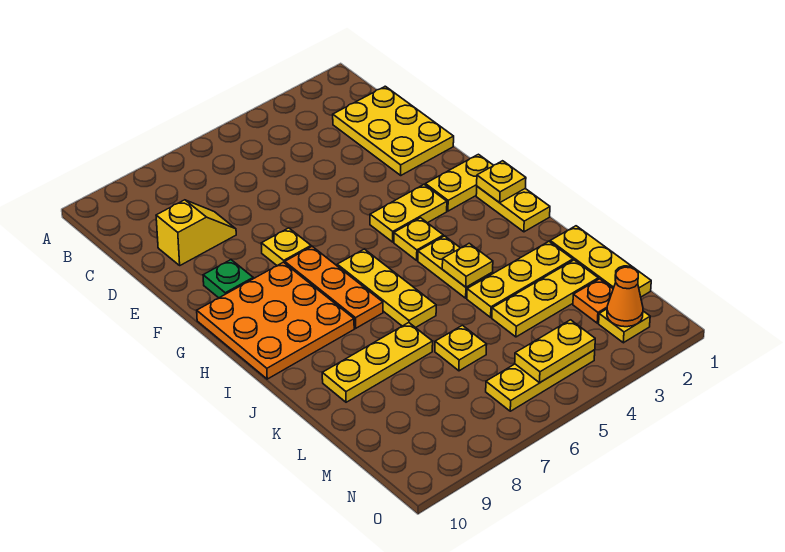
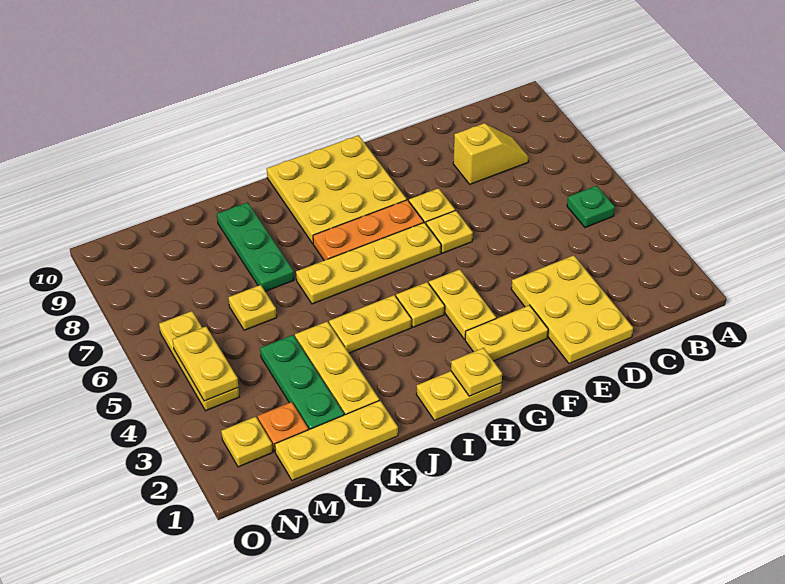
yellow 2x3 plate [333,86,454,175] -> yellow 2x3 plate turned to [511,255,633,364]
yellow 1x2 slope [156,200,236,265] -> yellow 1x2 slope turned to [453,123,529,184]
green 1x1 plate [203,260,253,298] -> green 1x1 plate moved to [567,186,615,228]
yellow 1x2 plate [425,154,494,211] -> yellow 1x2 plate turned to [465,305,548,361]
orange 3x3 plate [197,262,354,379] -> yellow 3x3 plate [267,135,407,243]
yellow 1x3 plate [337,249,436,328] -> yellow 1x4 plate [296,222,441,304]
yellow 1x1 plate [442,243,493,287] -> yellow 1x1 plate moved to [426,211,473,253]
yellow 1x3 plate [322,323,433,402] -> green 1x3 plate [217,203,294,291]
yellow 1x3 plate [492,260,598,337] -> green 1x3 plate [260,335,344,430]
orange 1x1 cone [607,267,643,327] -> none

